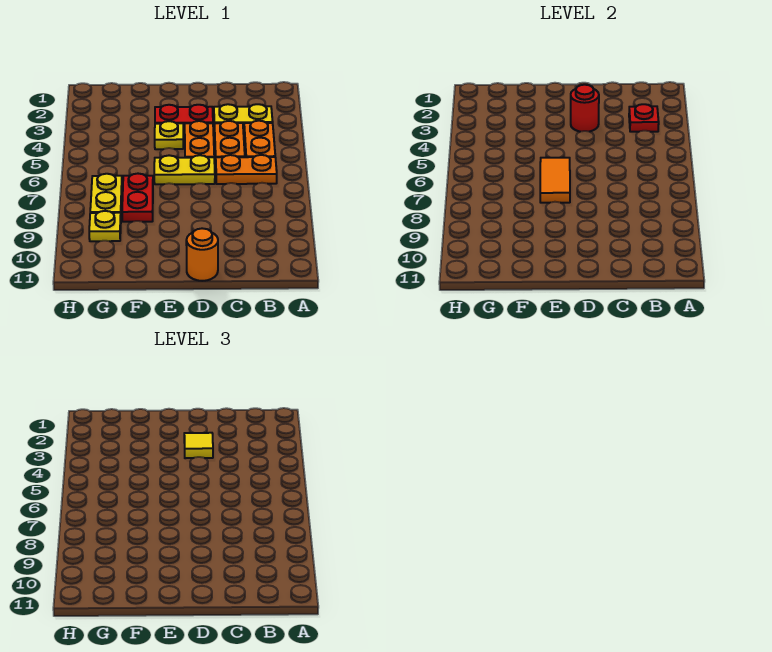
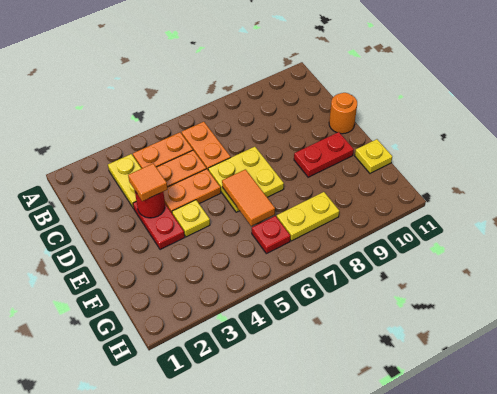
red 1x1 plate [629,104,659,132] -> red 1x1 plate moved to [252,216,290,254]
yellow 1x1 tile [184,433,213,458] -> orange 1x1 tile [128,163,168,201]
yellow 1x2 plate [154,155,215,184] -> yellow 2x2 plate [208,147,284,212]
orange 1x2 tile [540,158,570,203] -> orange 1x2 tile turned to [222,169,275,226]
red 1x2 plate [122,174,153,222] -> red 1x2 plate moved to [294,132,354,177]
yellow 1x1 plate [89,211,121,241] -> yellow 1x1 plate moved to [355,139,392,173]

